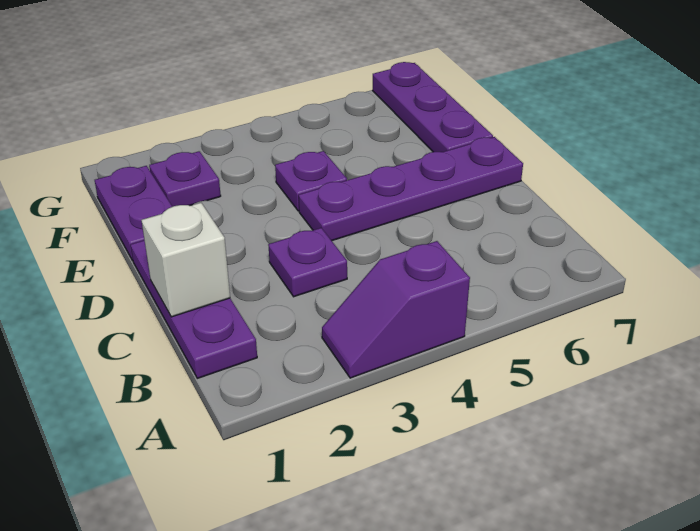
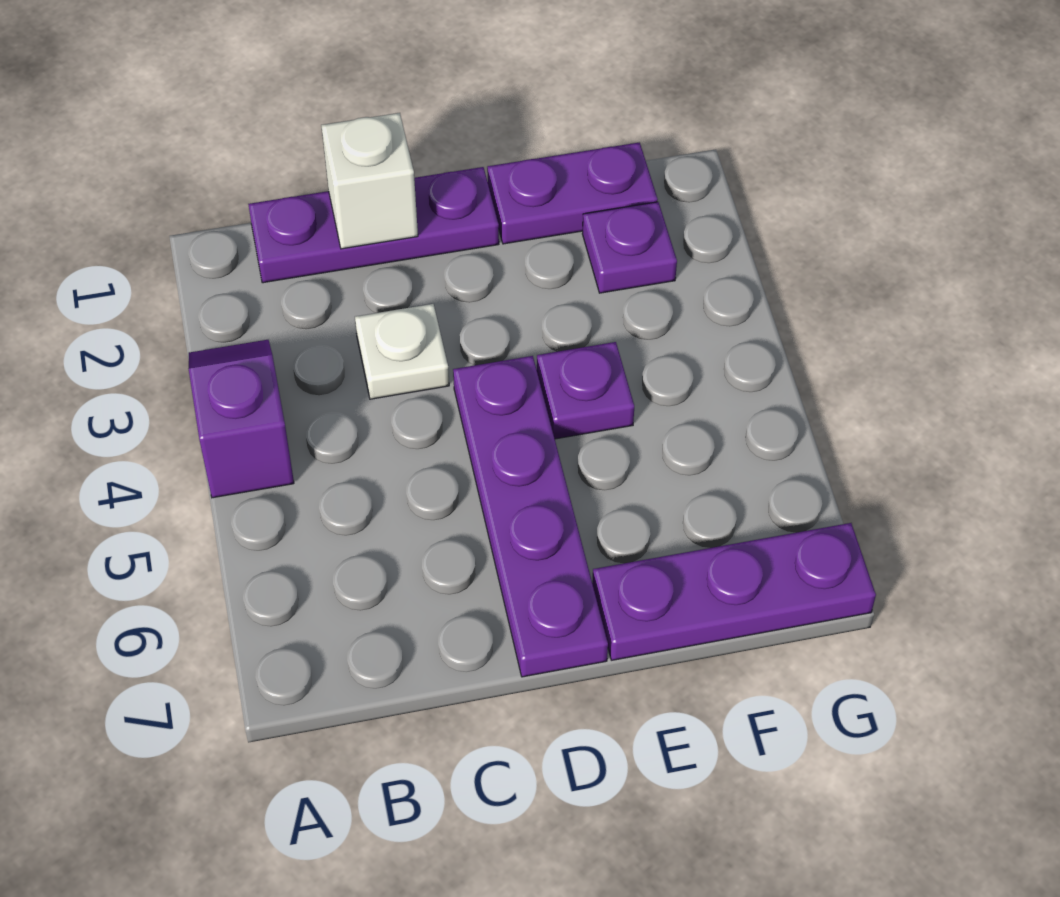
purple 1x1 plate [268,228,347,297] -> white 1x1 plate [355,304,449,399]

